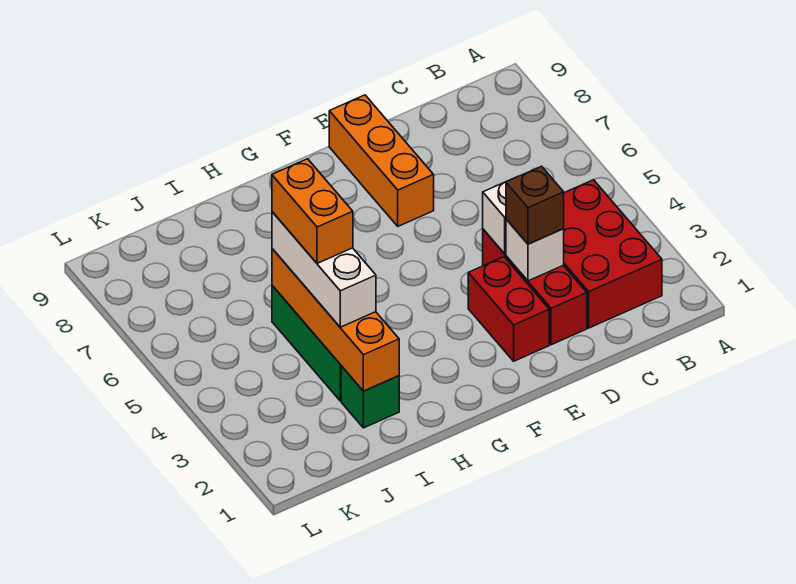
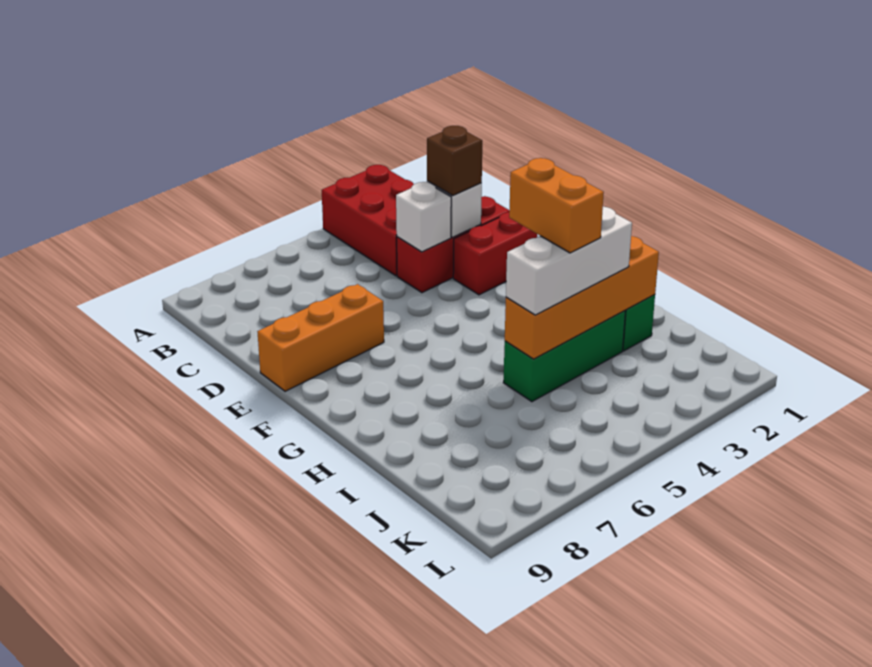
red 2x3 brick [564,180,662,328] -> red 2x3 brick turned to [322,165,414,276]
orange 1x2 brick [272,159,353,263] -> orange 1x2 brick turned to [509,158,604,253]

